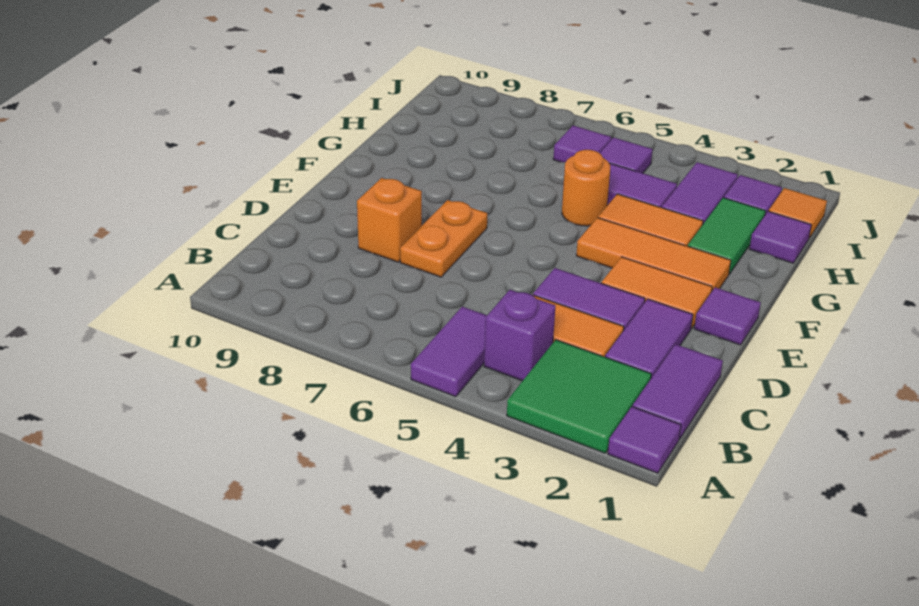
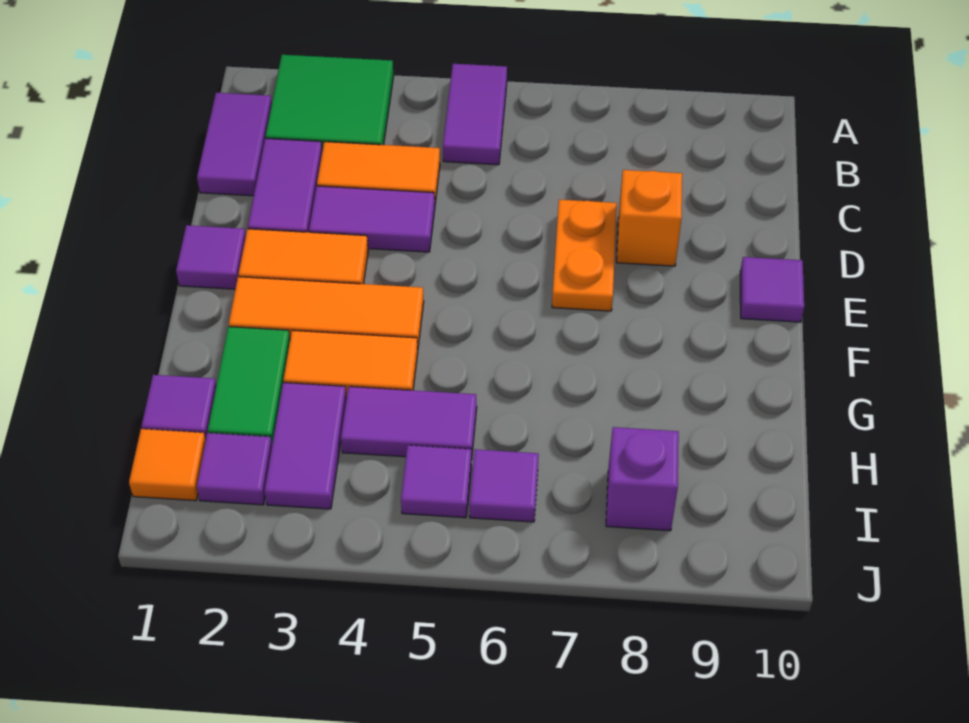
purple 1x1 tile [608,407,681,473] -> purple 1x1 tile moved to [740,257,804,322]
purple 1x1 brick [484,290,555,381] -> purple 1x1 brick moved to [606,427,679,531]
orange 1x1 round brick [562,150,610,226] -> none

